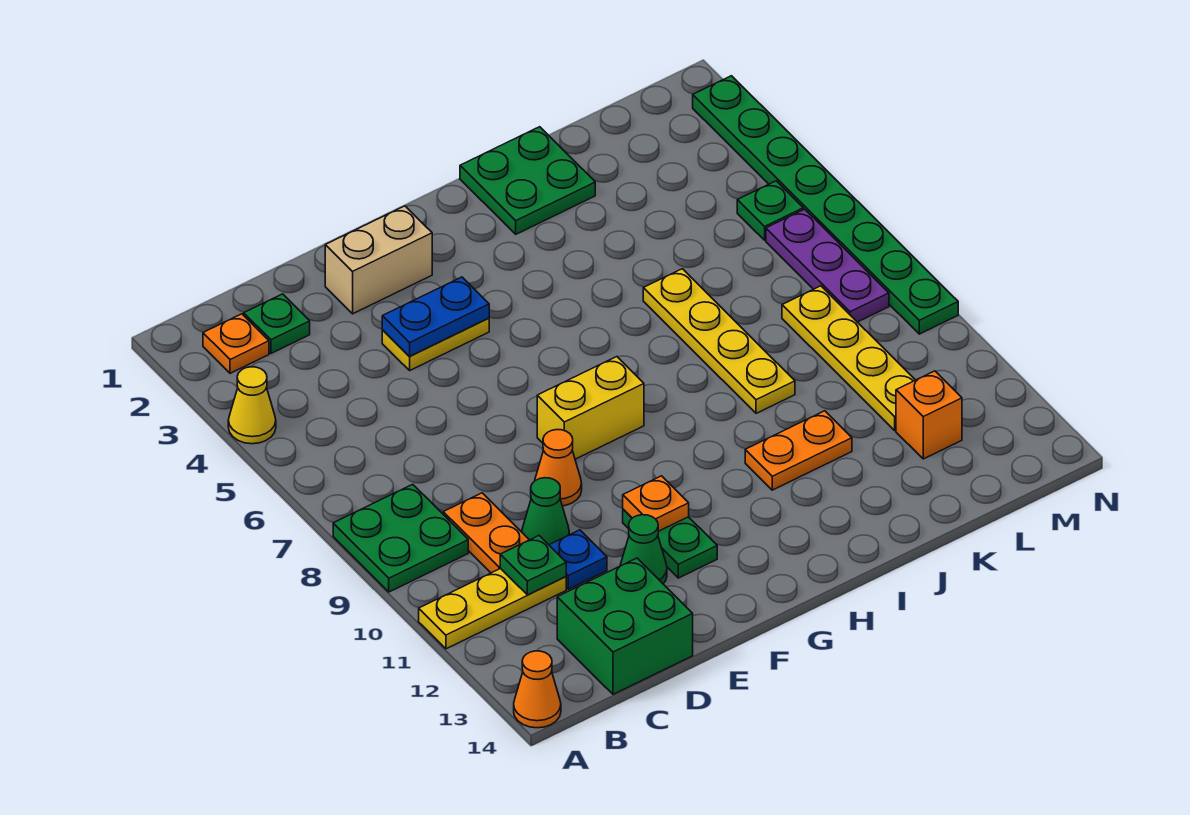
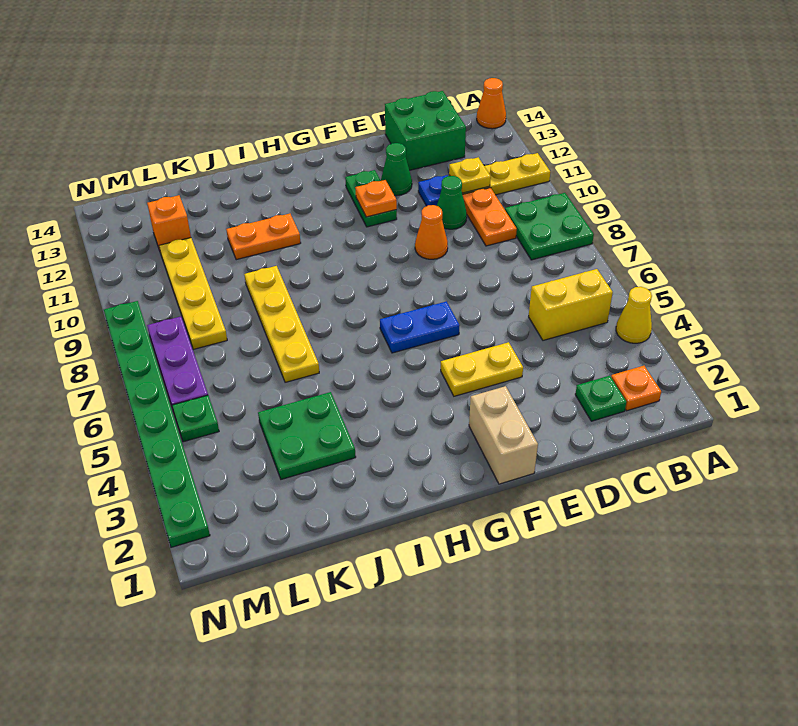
green 1x1 plate [500,536,566,595] -> yellow 1x1 plate [449,157,491,193]
tan 1x2 brick [325,206,432,314] -> tan 1x2 brick turned to [469,386,538,484]
blue 1x2 plate [382,277,489,357] -> blue 1x2 plate moved to [380,301,460,353]
yellow 1x2 brick [537,357,644,459] -> yellow 1x2 brick moved to [529,269,613,340]
green 2x2 plate [460,127,595,234] -> green 2x2 plate moved to [258,392,356,479]

